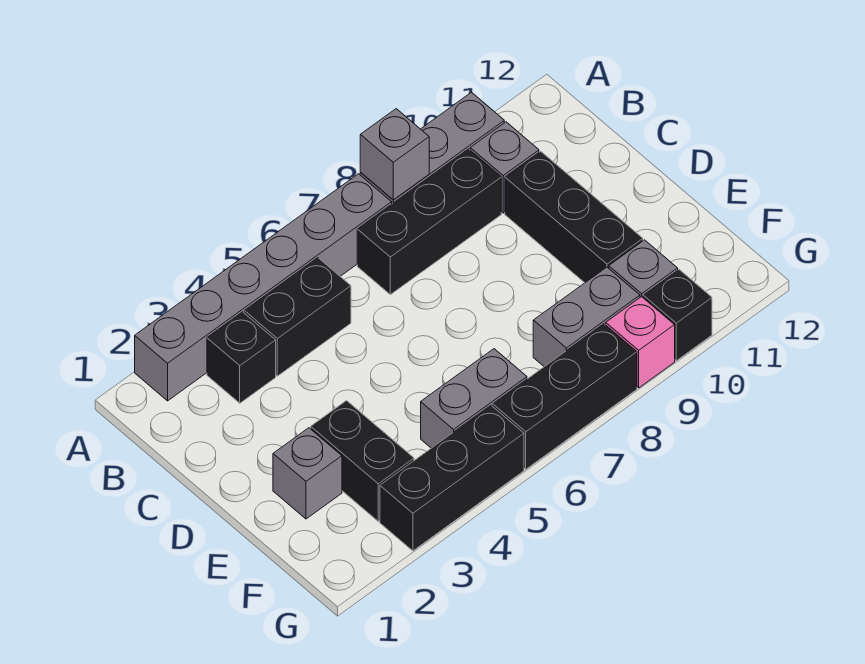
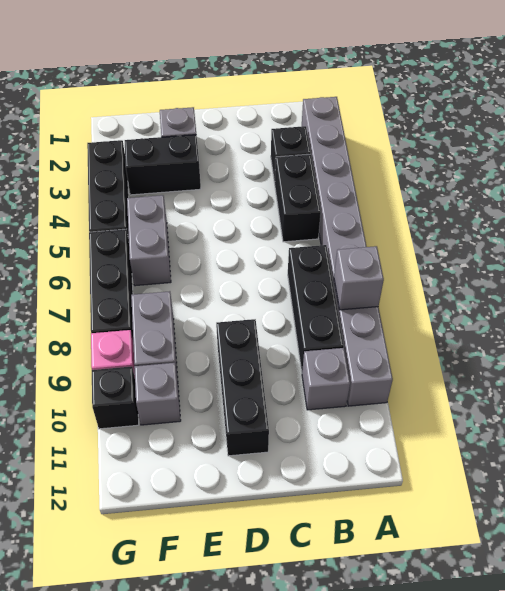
black 1x3 brick [505,151,643,283] -> black 1x3 brick turned to [216,319,269,456]

